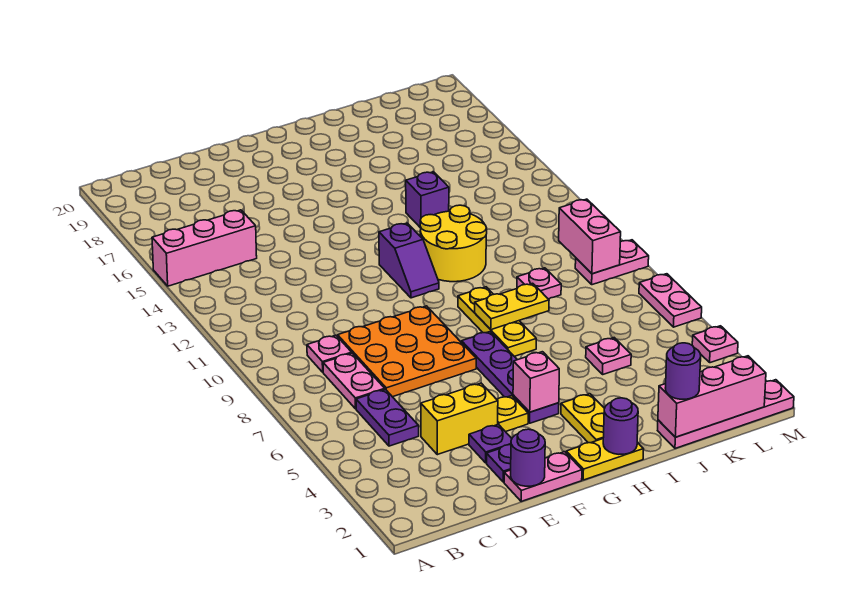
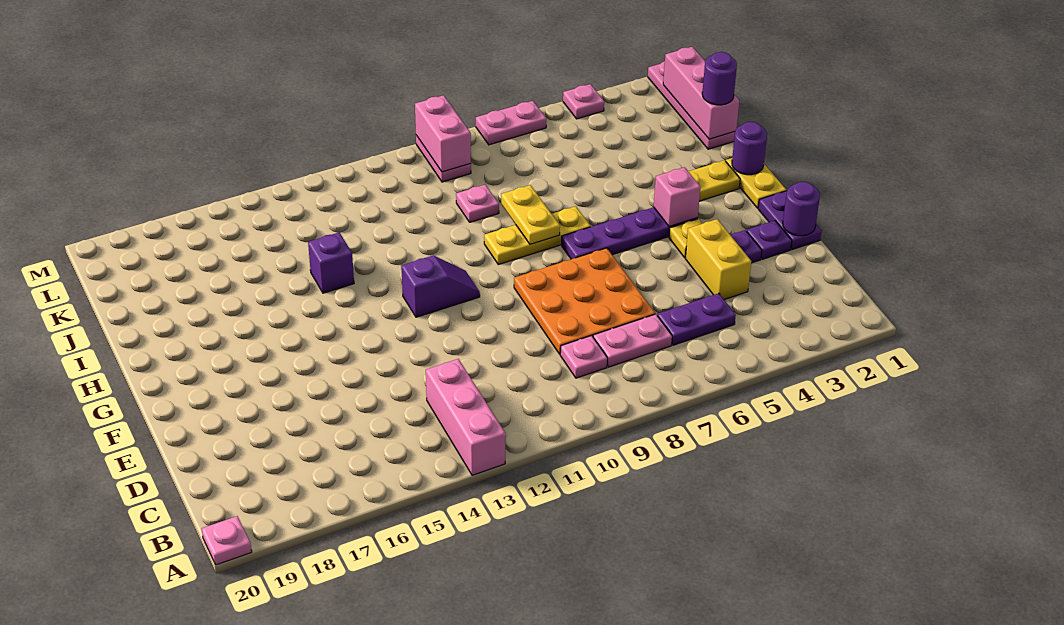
pink 1x3 brick [152,210,257,286] -> pink 1x3 brick moved to [426,359,506,475]
pink 1x2 plate [504,452,582,501] -> purple 1x2 plate [758,191,821,250]
yellow 2x2 round brick [420,205,487,282] -> none
pink 1x1 plate [586,338,631,374] -> pink 1x1 plate moved to [202,516,252,565]
pink 1x2 brick [559,199,621,274] -> pink 1x2 brick turned to [415,95,471,172]

